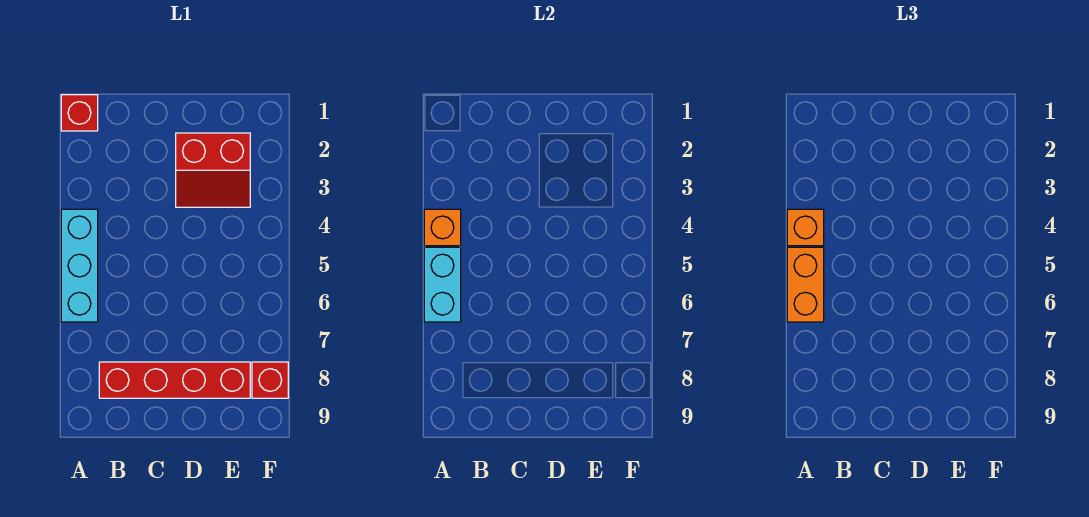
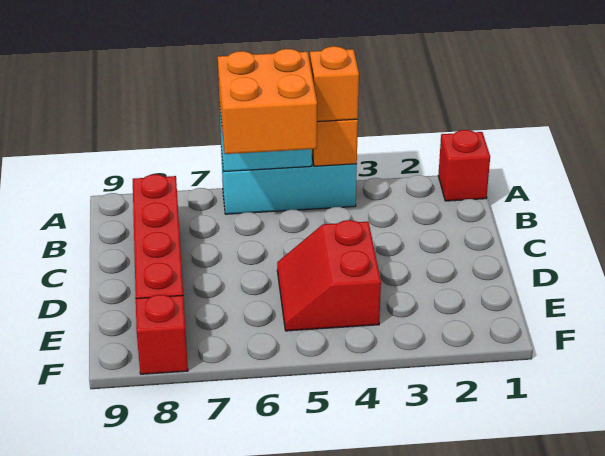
orange 1x2 brick [787,247,824,322] -> orange 2x2 brick [218,49,317,154]
red 2x2 slope [176,133,250,207] -> red 2x2 slope moved to [277,220,381,331]

